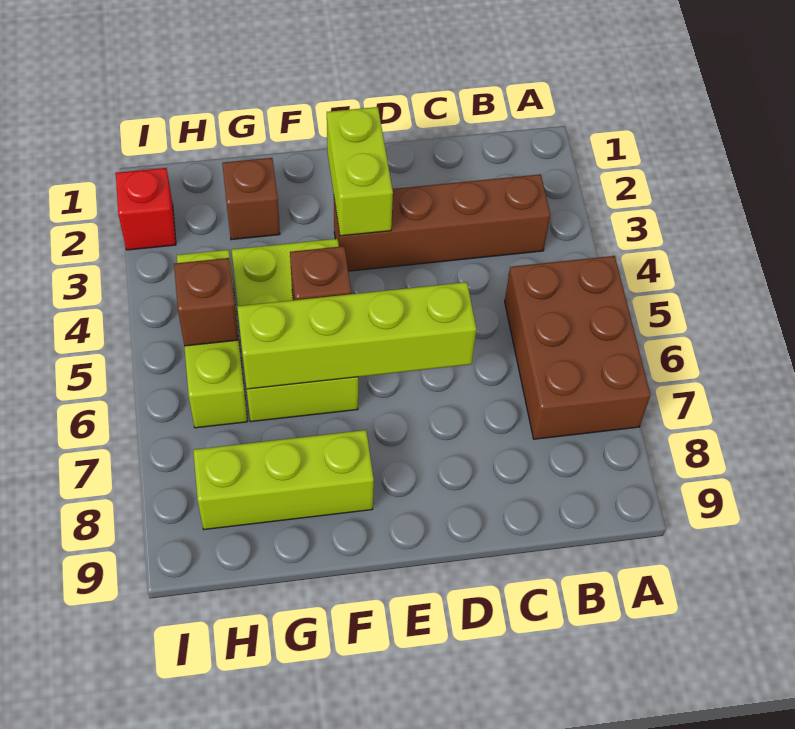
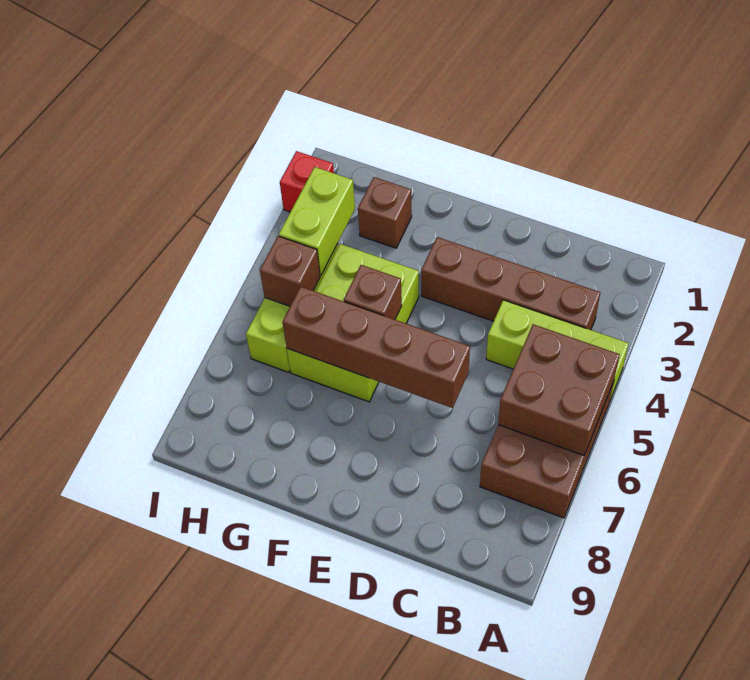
none -> brown 2x2 brick [498,324,620,456]
lime 1x4 brick [237,282,476,389] -> brown 1x4 brick [282,287,470,408]
lime 1x2 brick [327,107,393,236] -> lime 1x2 brick moved to [279,167,355,275]
lime 1x3 brick [193,430,374,530] -> lime 1x3 brick moved to [486,300,629,402]

